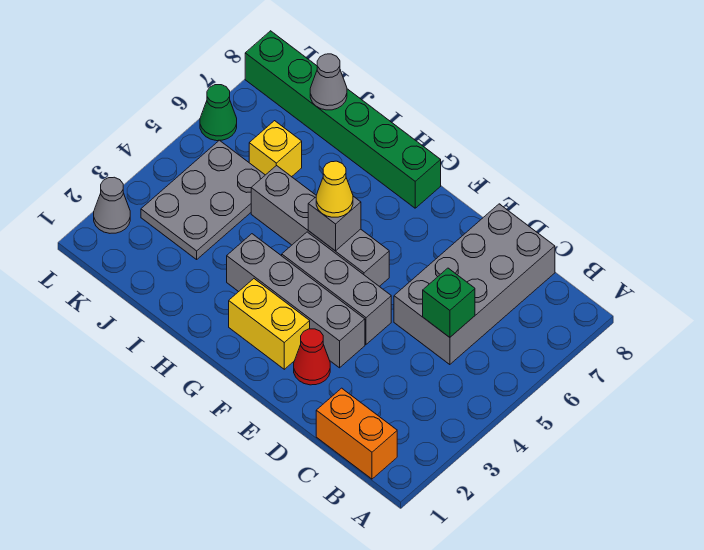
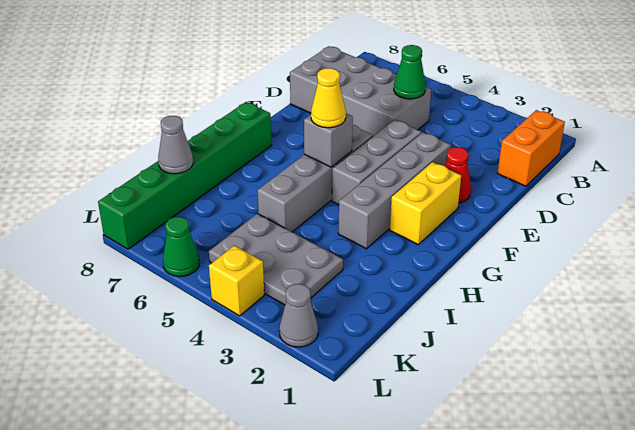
green 1x1 brick [423,268,475,337] -> green 1x1 cone [394,45,426,99]
yellow 1x1 brick [249,121,302,177] -> yellow 1x1 brick moved to [209,245,264,316]

